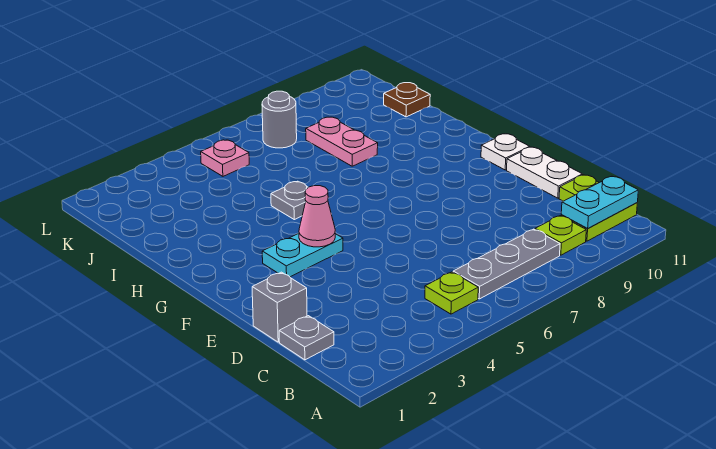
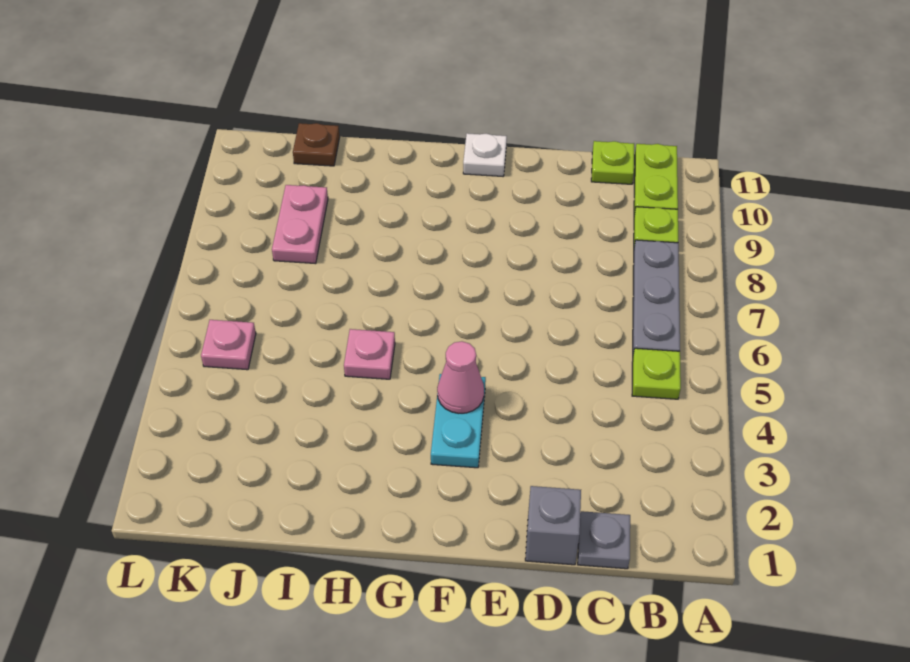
cyan 1x2 plate [561,177,638,229] -> none
white 1x2 plate [507,147,583,198] -> none
grey 1x1 plate [271,181,308,220] -> pink 1x1 plate [344,329,395,379]
pink 1x2 plate [306,117,378,166] -> pink 1x2 plate turned to [272,185,328,264]
grey 1x1 round brick [262,91,297,148] -> none

